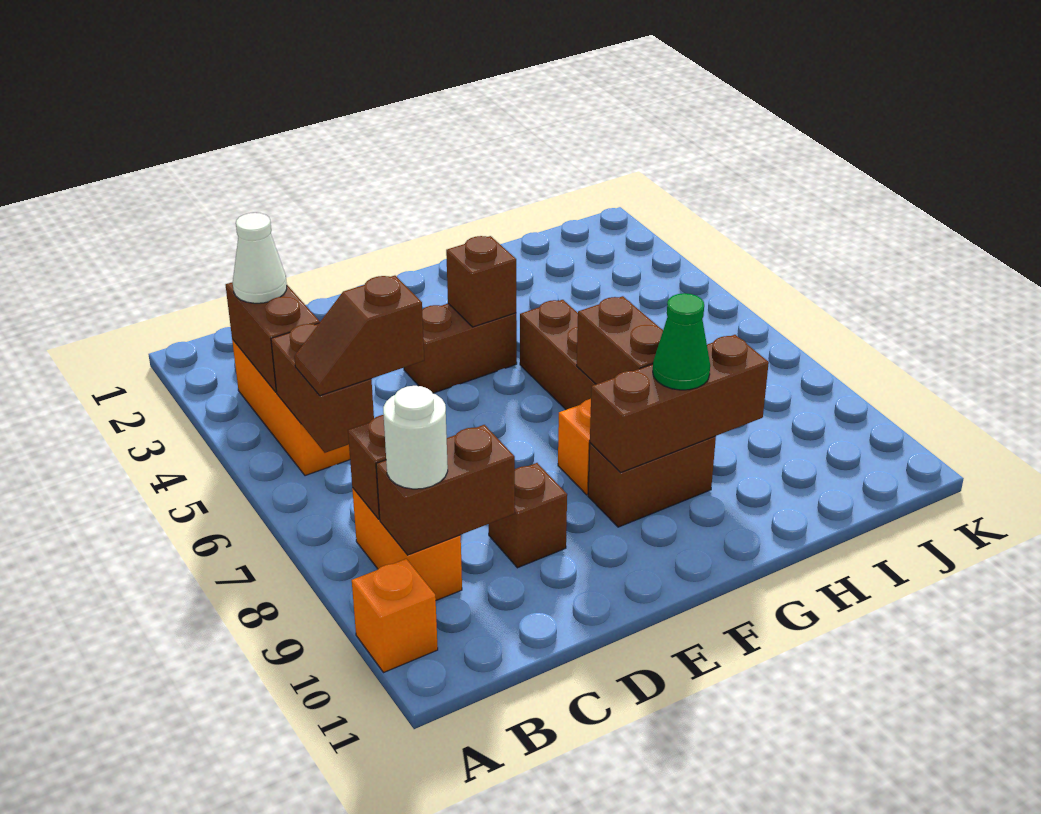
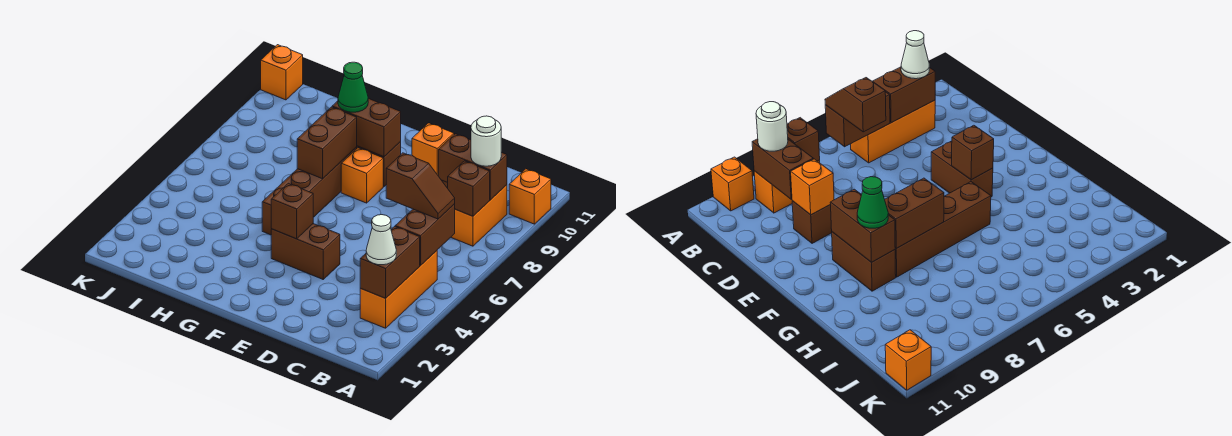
none -> orange 1x1 brick [412,123,454,176]
brown 1x3 brick [590,335,769,472] -> brown 1x2 brick [332,98,401,157]
none -> orange 1x1 brick [261,45,303,100]

